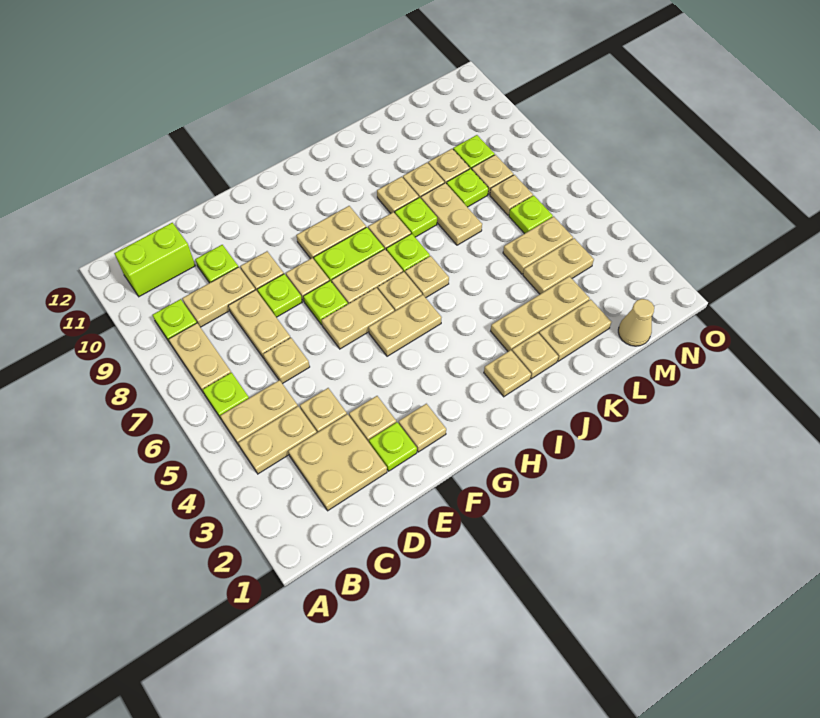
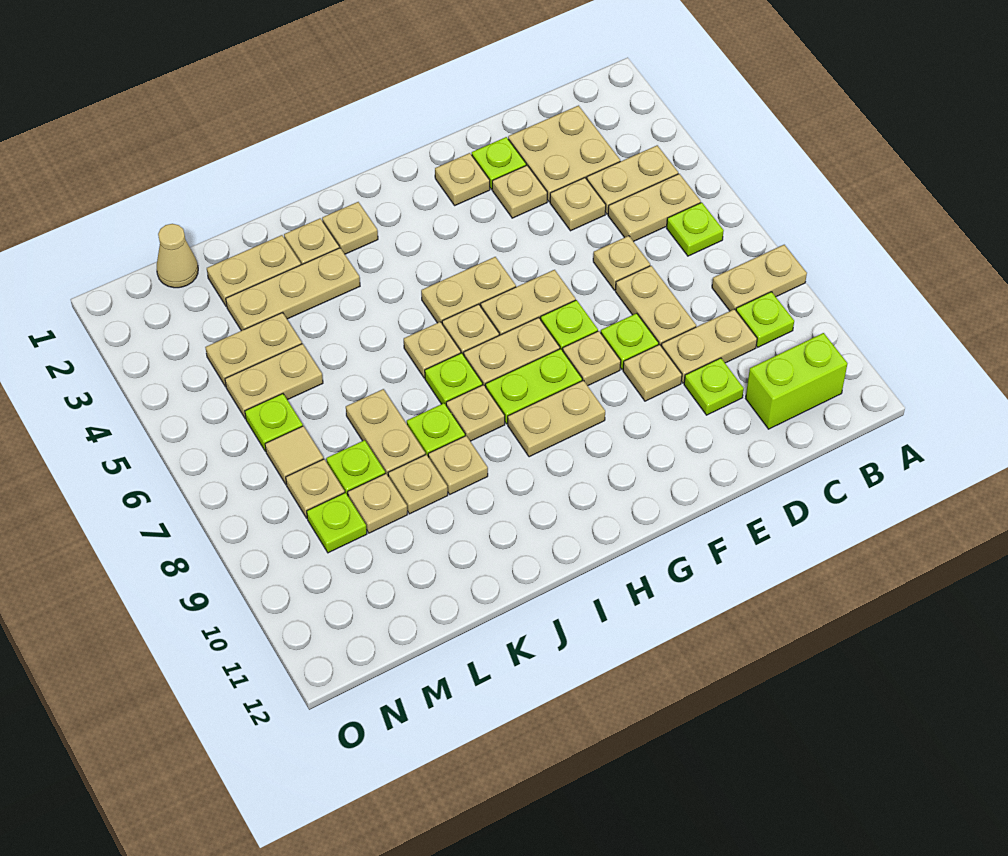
tan 1x2 plate [169,323,231,393] -> tan 1x2 plate turned to [712,245,807,311]
tan 1x1 plate [490,175,533,215] -> tan 1x1 tile [265,426,324,485]

